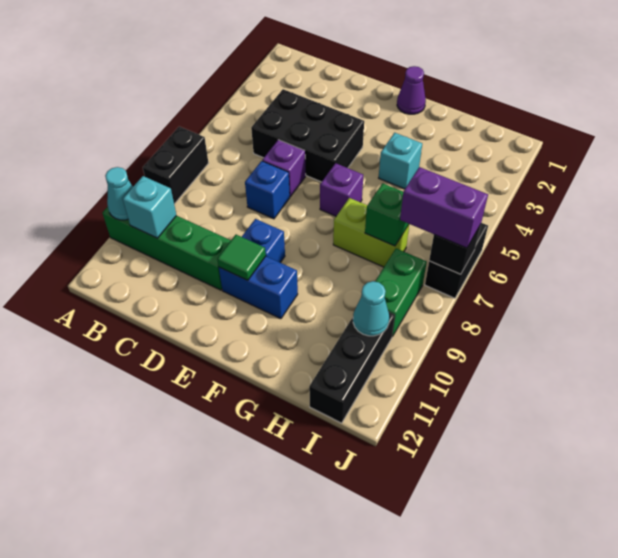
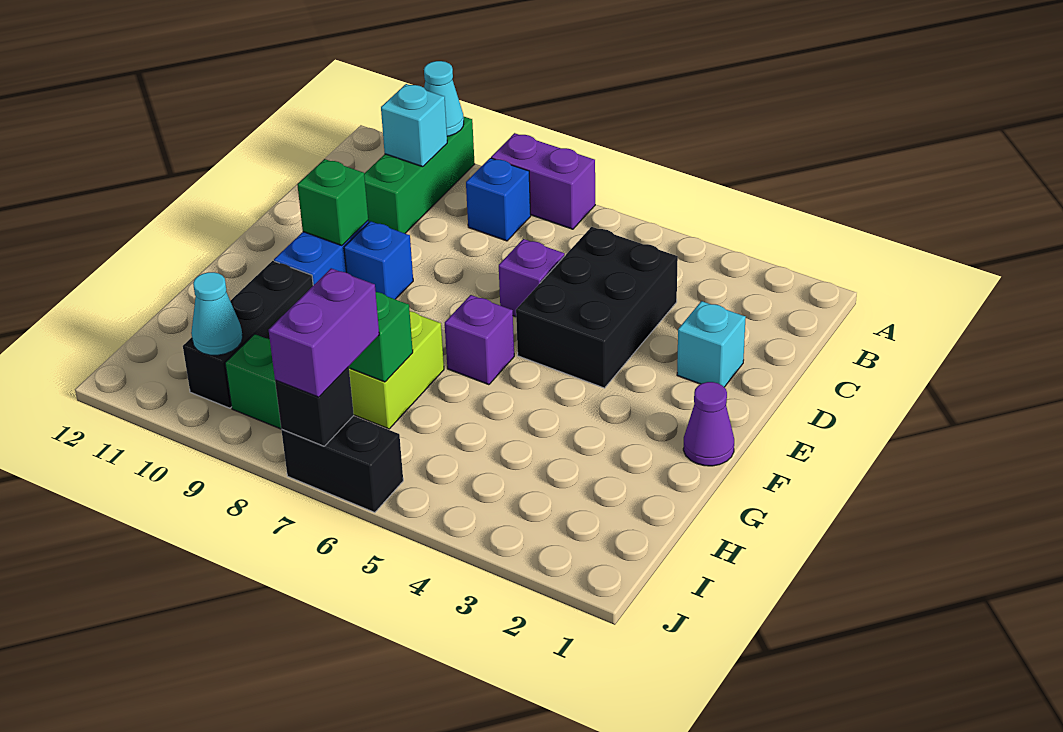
black 1x2 brick [143,127,208,204] -> purple 1x2 brick [491,133,595,229]
green 1x4 brick [102,207,231,290] -> green 1x3 brick [364,117,475,233]
blue 1x1 brick [245,161,290,219] -> blue 1x1 brick moved to [466,158,531,241]
green 1x1 tile [217,235,266,280] -> green 1x1 brick [297,159,368,246]
cyan 1x1 brick [379,133,422,189] -> cyan 1x1 brick moved to [677,301,746,387]
black 1x3 brick [309,312,395,423] -> black 1x3 brick turned to [183,261,313,408]

